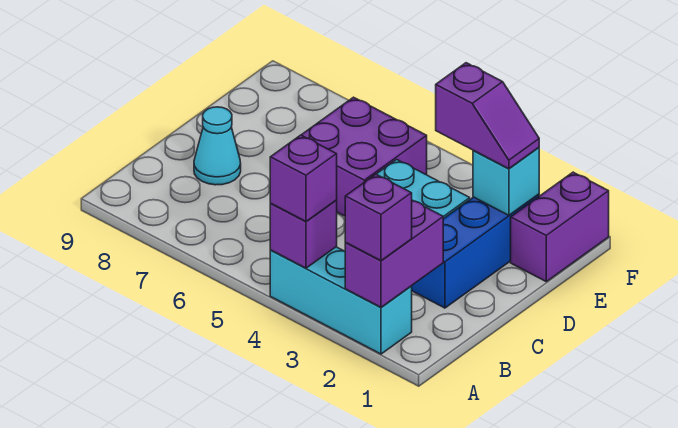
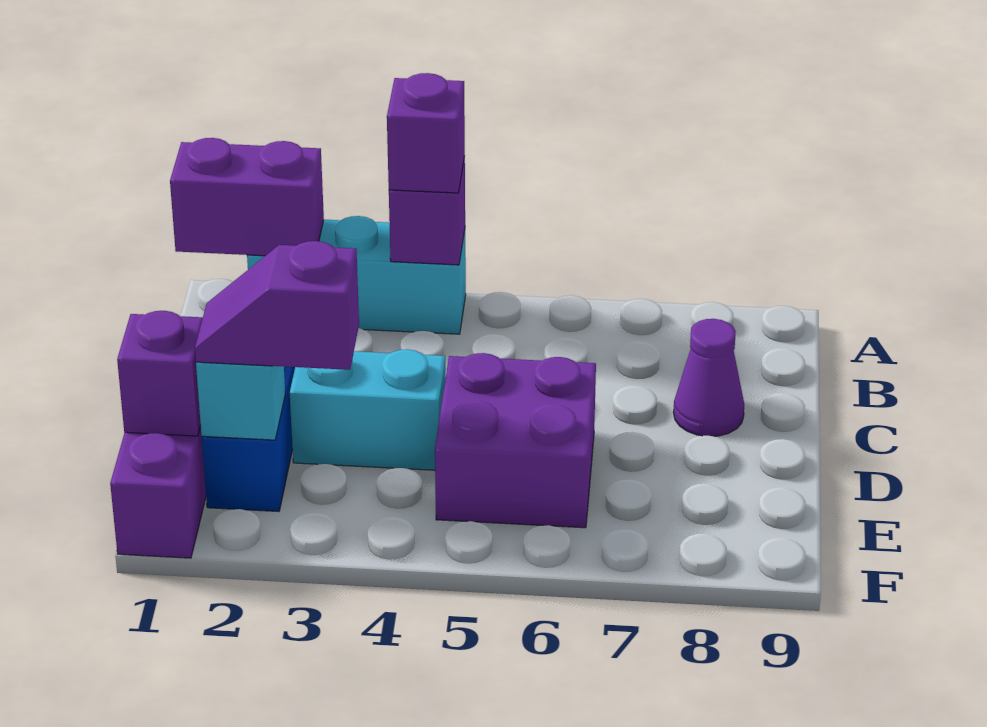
purple 1x2 brick [345,200,443,307] -> purple 1x2 brick turned to [170,138,324,256]
purple 1x1 brick [345,174,412,261] -> purple 1x1 brick moved to [117,311,203,436]
cyan 1x1 cone [194,107,241,185] -> purple 1x1 cone [673,319,744,436]

